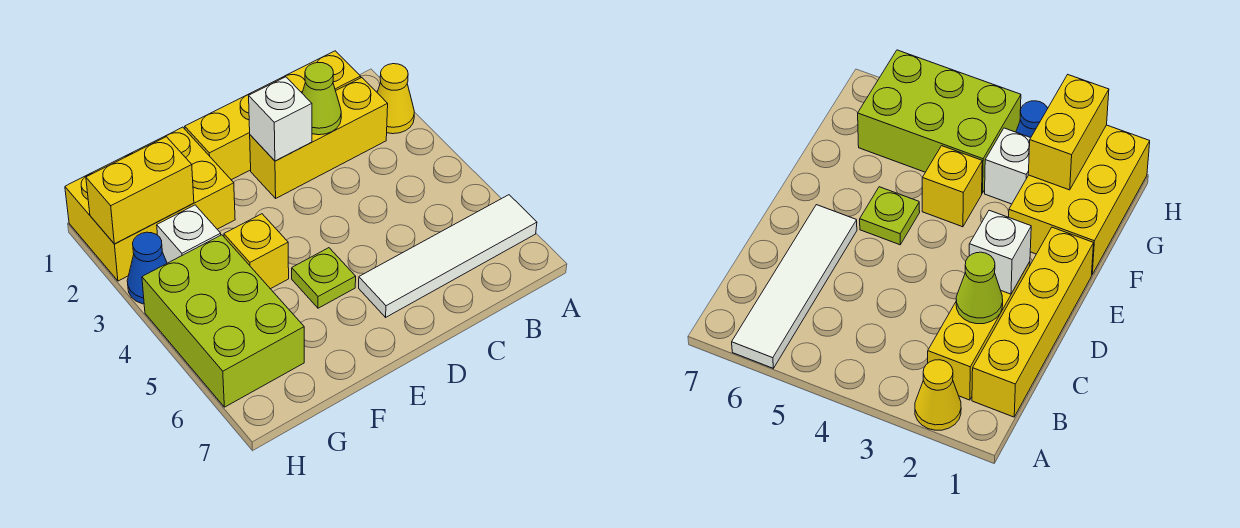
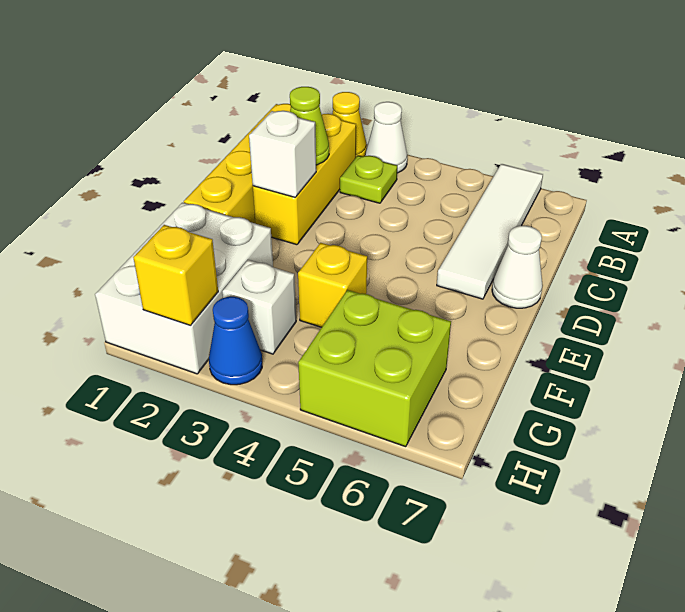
none -> white 1x1 cone [365,102,407,173]
none -> white 1x1 cone [492,226,543,308]
lime 1x1 plate [292,248,356,308] -> lime 1x1 plate moved to [340,155,397,203]
yellow 2x3 brick [65,127,235,281] -> white 2x3 brick [95,203,273,374]
yellow 1x2 brick [86,137,194,244] -> yellow 1x1 brick [133,225,218,325]
lime 2x3 brick [142,235,304,407] -> lime 2x2 brick [298,290,451,447]

